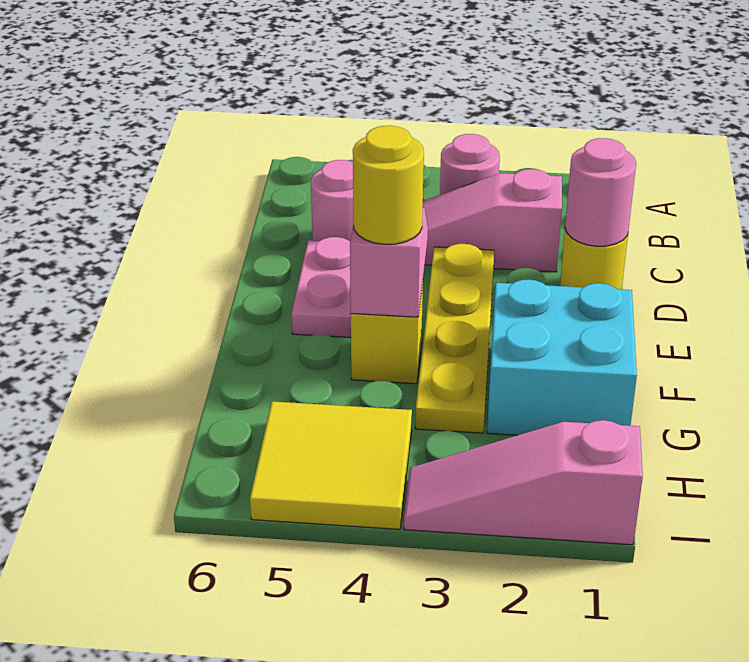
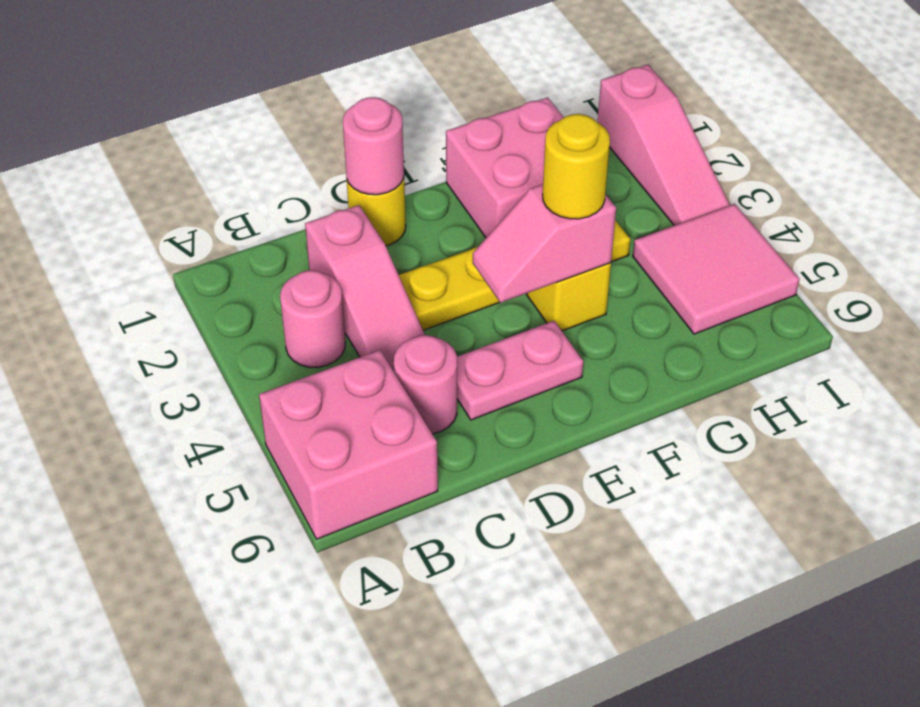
none -> pink 2x2 brick [259,350,438,539]
cyan 2x2 brick [487,279,637,435] -> pink 2x2 brick [446,97,564,238]
yellow 2x2 tile [250,401,412,529] -> pink 2x2 tile [633,204,799,334]

